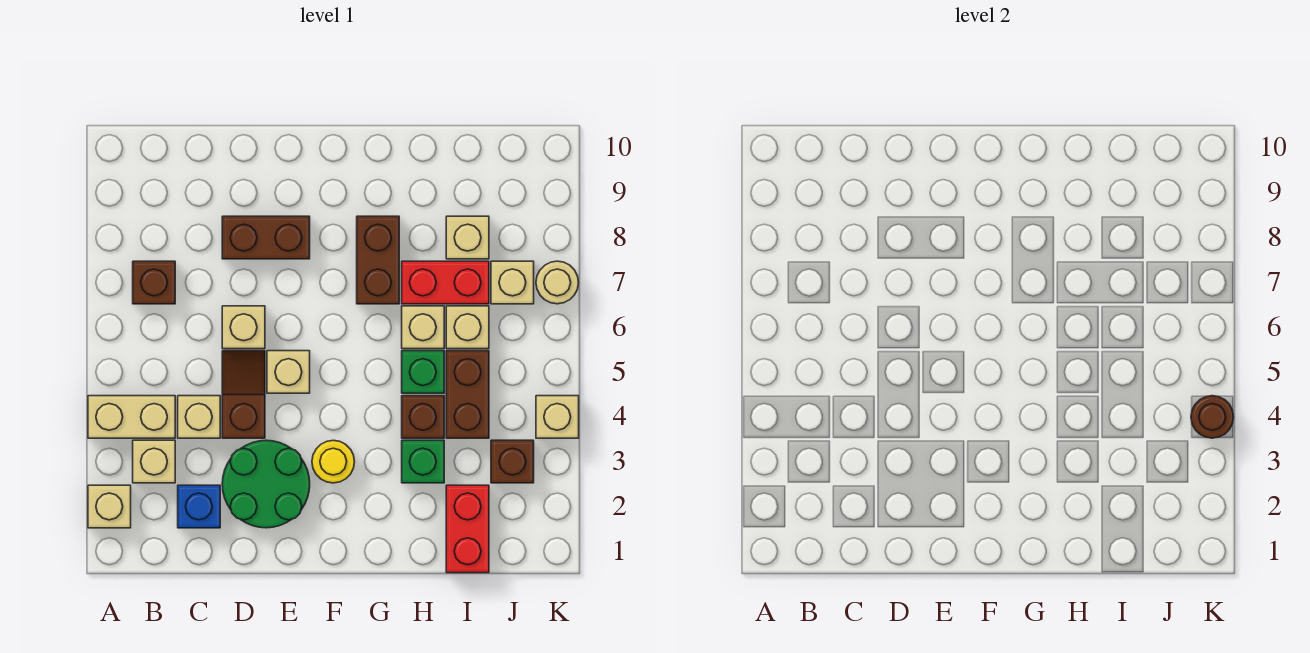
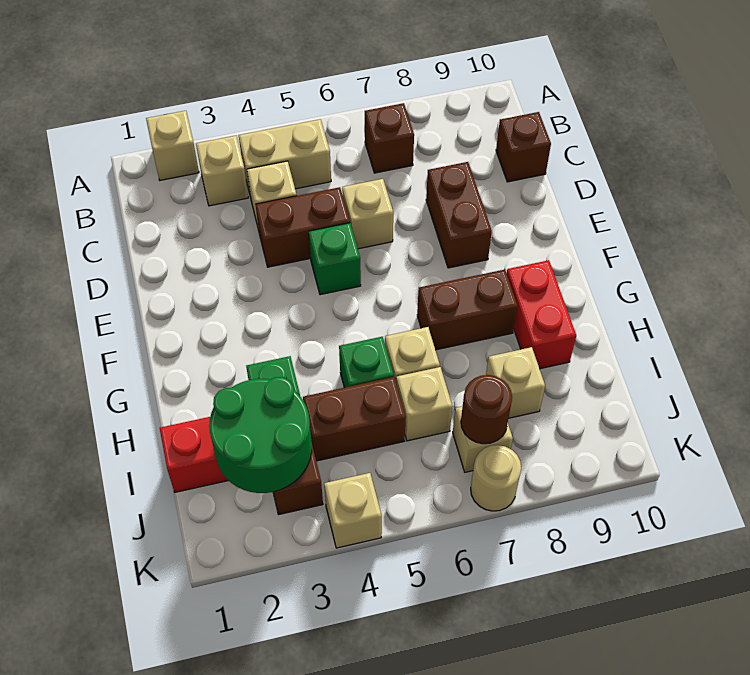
tan 1x2 brick [88,396,175,438] -> tan 1x2 brick turned to [239,119,331,194]
blue 1x1 brick [178,485,220,528] -> none
green 2x2 round brick [222,440,310,528] -> green 2x2 round brick moved to [209,377,312,493]
brown 1x2 slope [222,351,265,438] -> brown 1x2 brick [255,187,350,267]
tan 1x1 brick [267,351,310,393] -> green 1x1 brick [309,223,361,295]
yellow 1x1 round brick [312,440,355,483] -> none
brown 1x1 brick [402,396,444,438] -> brown 1x1 brick moved to [496,112,551,182]
red 1x2 brick [402,261,489,304] -> red 1x2 brick moved to [507,260,576,369]
brown 1x1 round brick [1191,396,1234,438] -> brown 1x1 round brick moved to [461,375,512,444]

